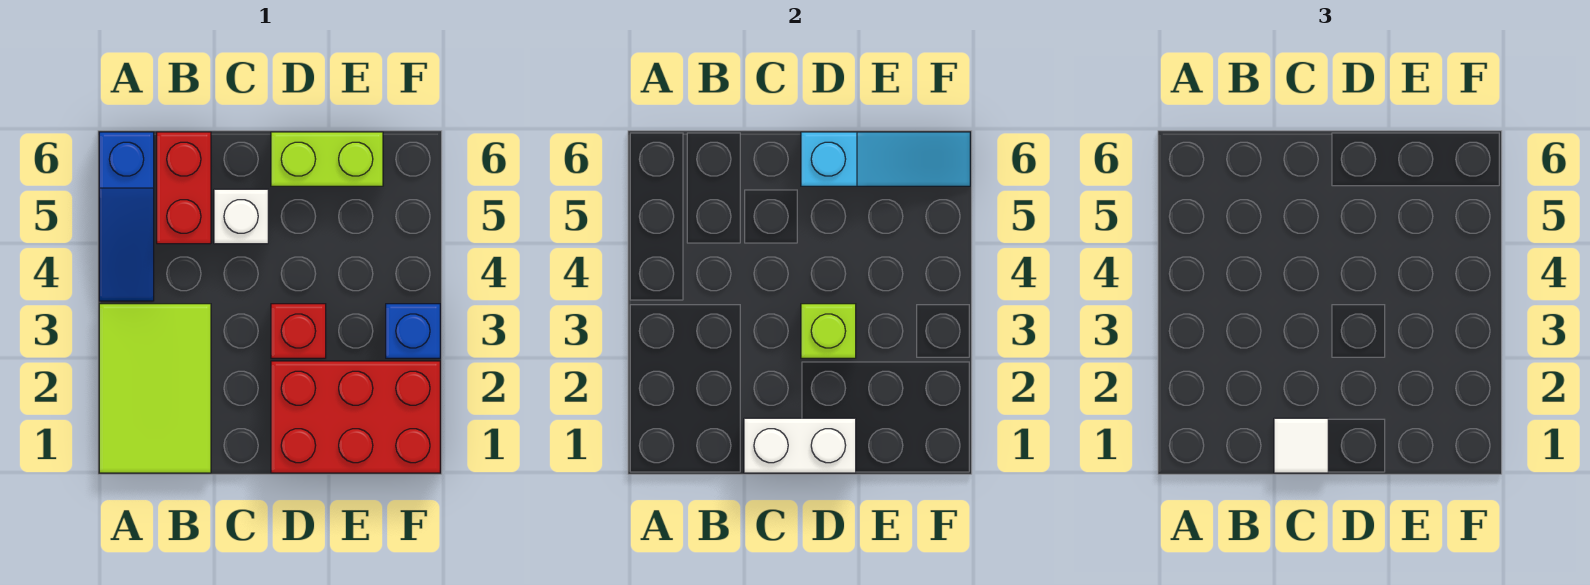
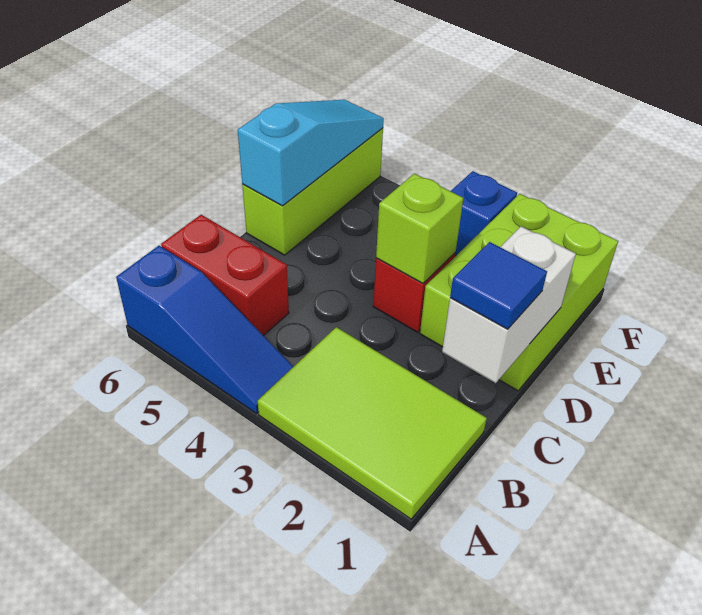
white 1x1 tile [1274,418,1328,473] -> blue 1x1 tile [450,242,547,329]
white 1x1 brick [214,189,268,244] -> none
red 2x3 brick [271,361,440,473] -> lime 2x3 brick [420,194,618,391]
lime 1x2 brick [271,132,383,186] -> lime 1x3 brick [242,128,383,255]

